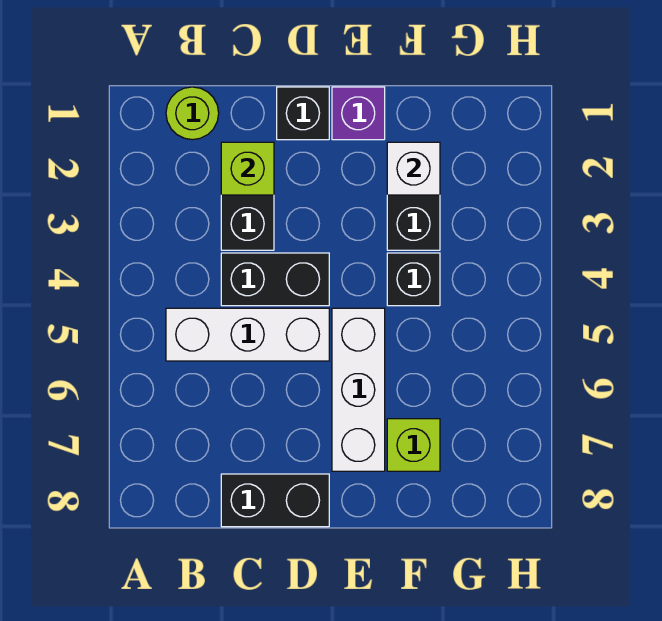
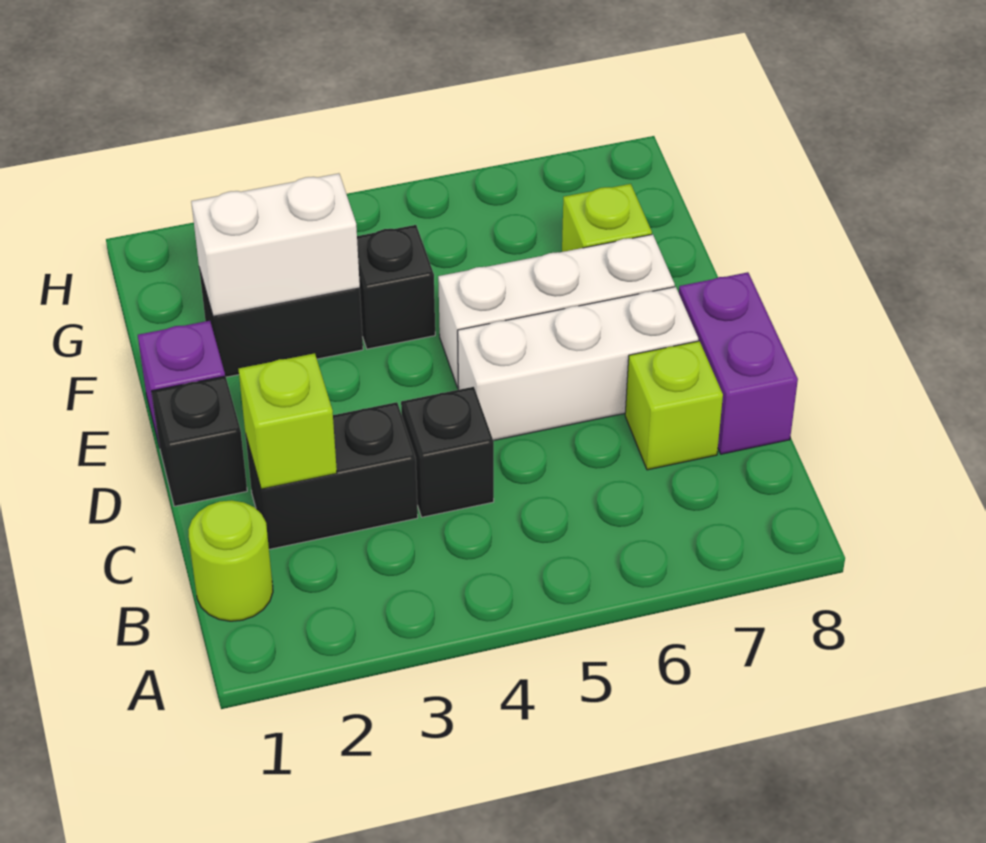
white 1x3 brick [166,308,329,361] -> white 1x3 brick turned to [458,287,698,441]
black 1x2 brick [221,253,329,306] -> black 1x1 brick [401,387,494,517]
none -> lime 1x1 brick [625,341,723,470]
black 1x2 brick [221,474,329,527] -> purple 1x2 brick [679,272,798,454]
white 1x1 brick [387,142,440,195] -> white 1x2 brick [191,173,360,316]

